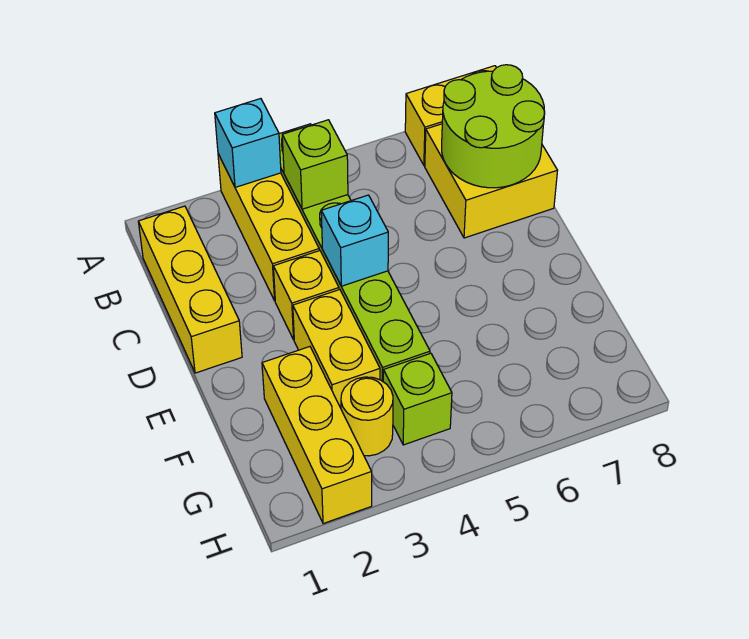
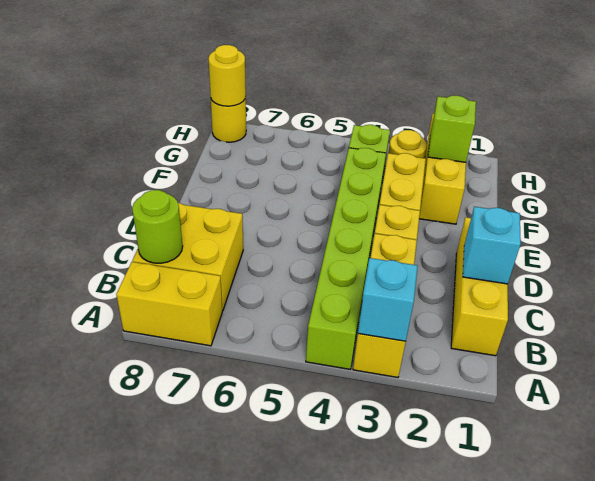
lime 1x1 brick [282,120,348,209] -> lime 1x1 brick moved to [428,96,476,162]
lime 2x2 round brick [442,65,545,188] -> lime 1x1 round brick [132,190,183,263]
cyan 1x1 brick [321,195,388,286] -> cyan 1x1 brick moved to [463,207,521,284]
none -> yellow 1x1 round brick [211,97,246,142]
none -> yellow 1x1 round brick [209,45,246,106]

